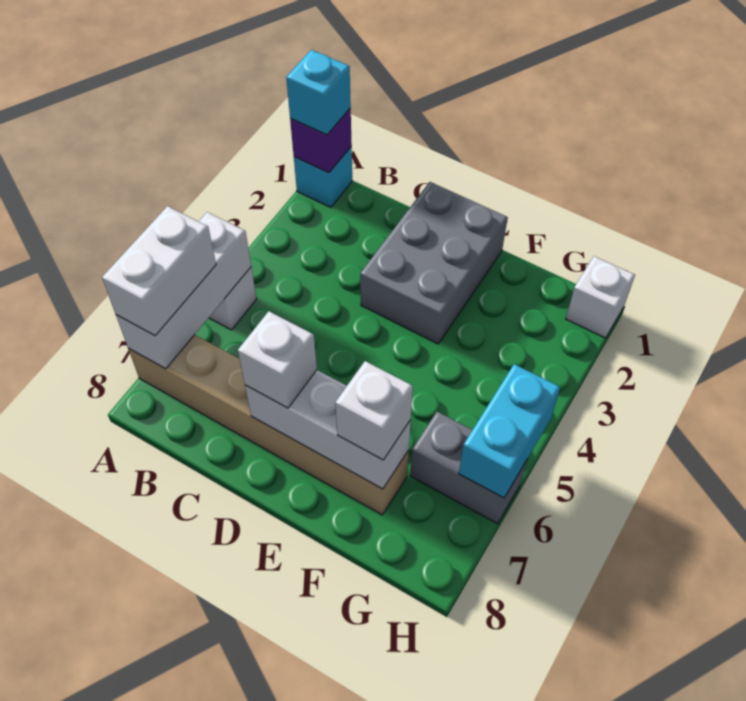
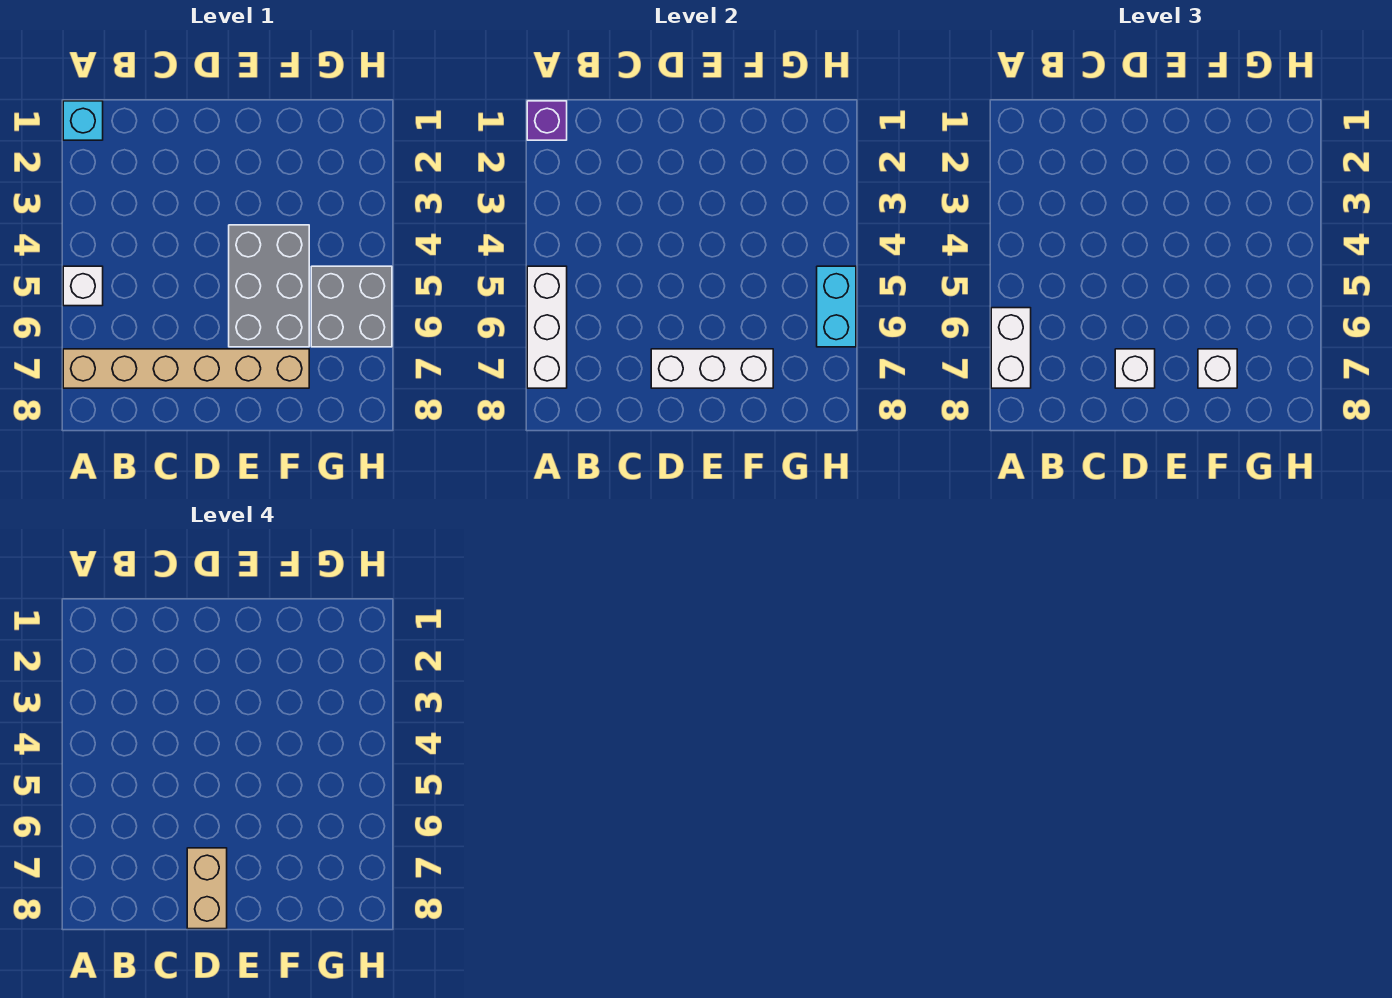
cyan 1x1 brick [286,50,351,135] -> none
grey 2x3 brick [360,182,508,344] -> grey 2x3 brick moved to [229,225,309,347]
none -> tan 1x2 brick [187,848,227,929]
grey 1x2 brick [410,412,527,524] -> grey 2x2 brick [311,266,392,347]
white 1x1 brick [566,256,635,338] -> none

